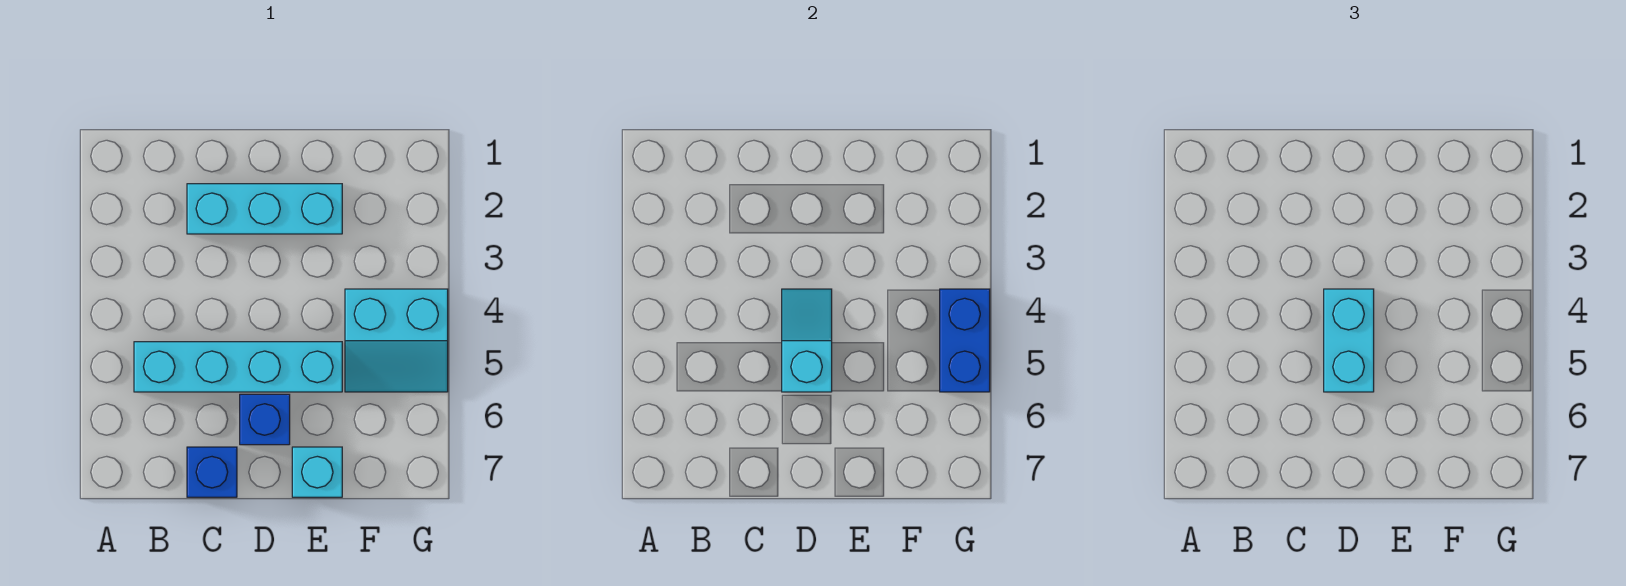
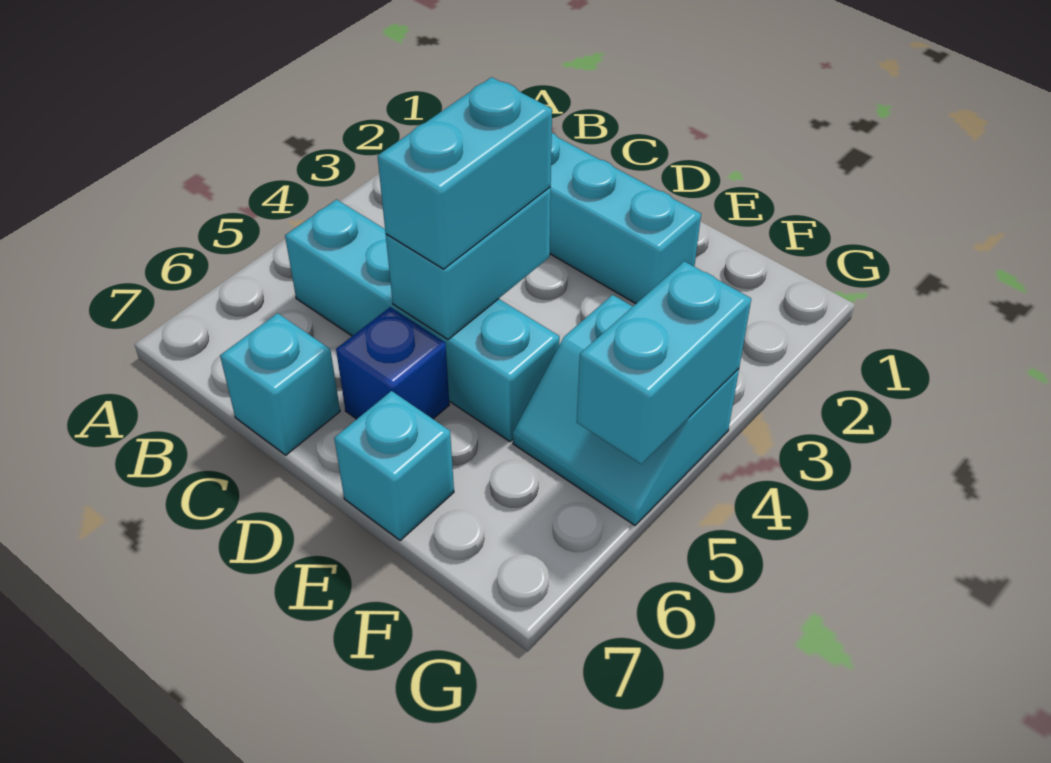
blue 1x1 brick [187,447,237,497] -> cyan 1x1 brick [220,313,340,455]
cyan 1x2 slope [782,289,832,392] -> cyan 1x2 brick [386,187,551,339]
blue 1x2 brick [940,289,990,392] -> cyan 1x2 brick [577,261,751,464]

